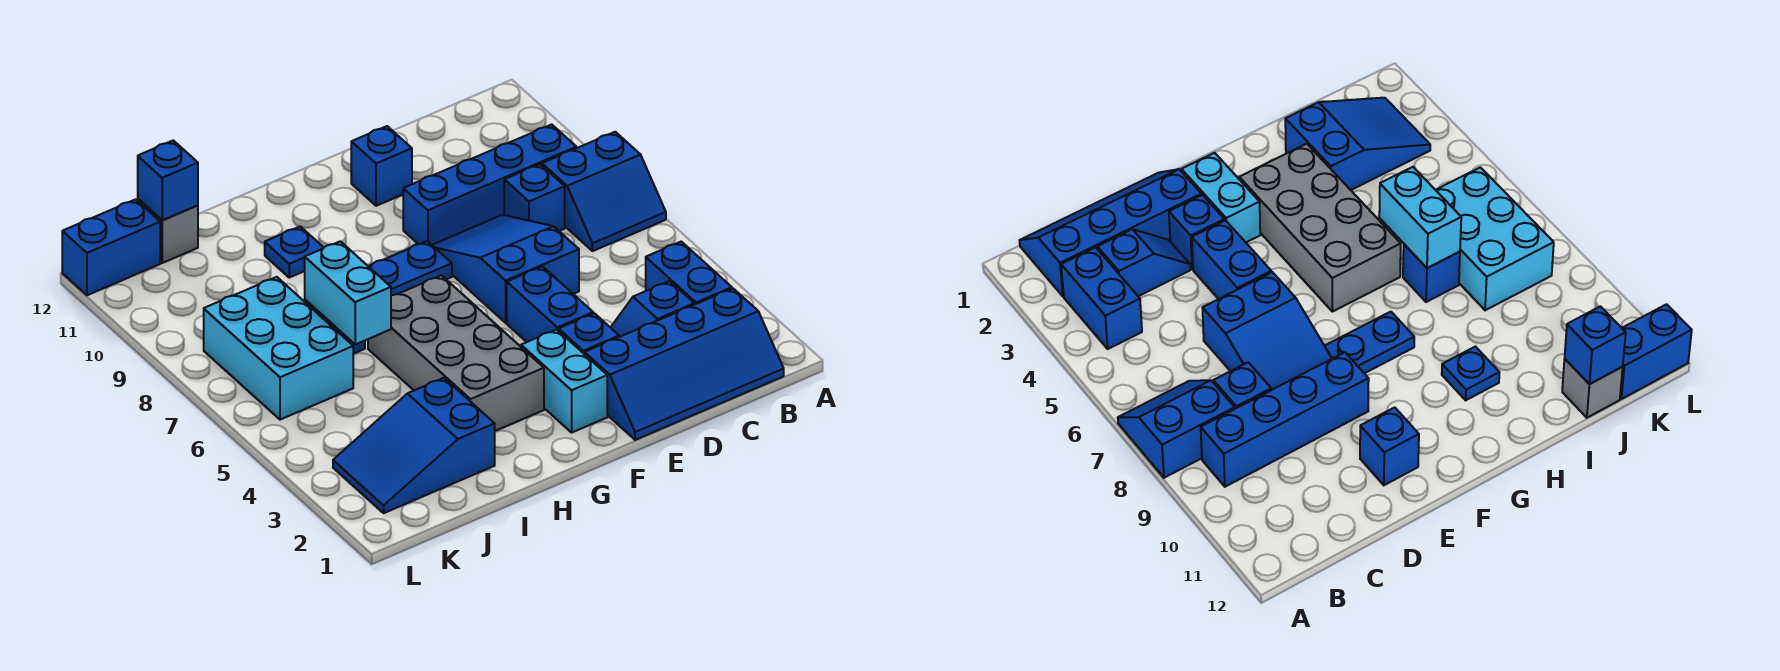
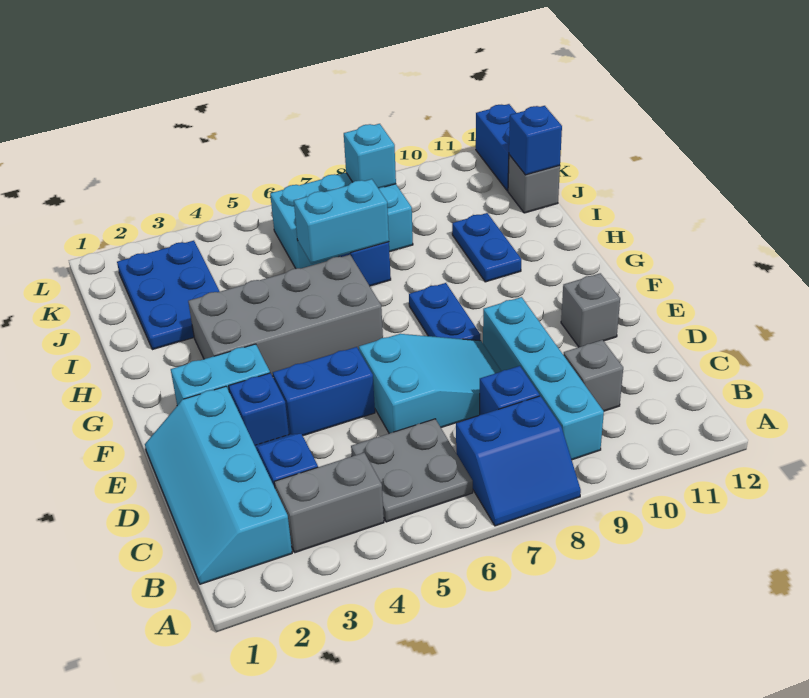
blue 2x2 slope [542,132,666,251] -> blue 2x2 slope turned to [456,396,581,526]
blue 2x4 slope [585,289,784,440] -> cyan 2x4 slope [145,386,292,584]
blue 1x2 brick [646,242,732,305] -> grey 1x2 brick [274,453,384,553]
none -> grey 2x2 plate [351,419,473,522]
blue 1x4 brick [403,125,576,245] -> cyan 1x4 brick [483,297,604,460]
none -> grey 1x1 brick [563,340,623,411]
blue 2x3 slope [432,215,579,323] -> cyan 2x3 slope [359,334,501,433]
blue 1x1 brick [351,126,412,206] -> grey 1x1 brick [561,273,620,347]
blue 1x1 plate [265,226,324,278] -> blue 1x2 plate [452,213,521,282]
blue 2x3 slope [333,378,495,513] -> blue 2x3 plate [117,241,220,350]
none -> cyan 1x1 brick [344,124,396,189]

